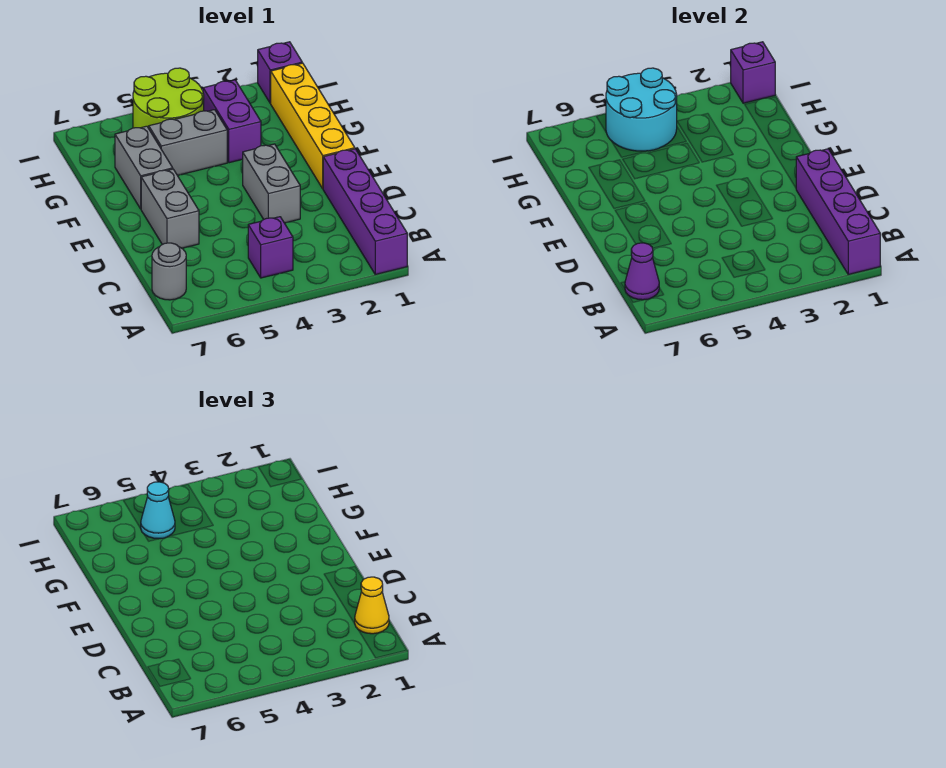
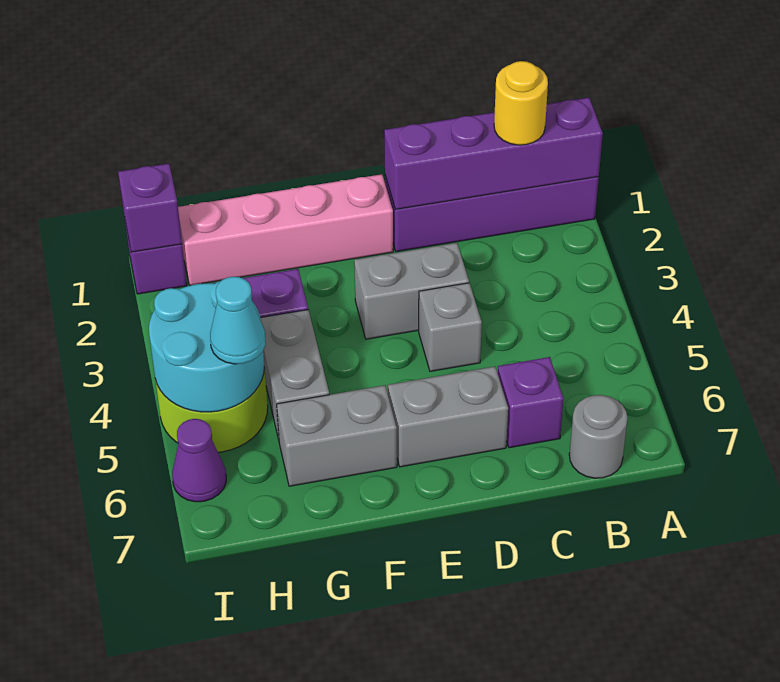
yellow 1x1 cone [354,577,389,634] -> yellow 1x1 round brick [494,61,548,145]
purple 1x1 brick [248,217,293,278] -> purple 1x1 brick moved to [498,357,564,448]
purple 1x1 cone [625,243,659,300] -> purple 1x1 cone moved to [172,419,226,502]
none -> grey 1x1 brick [419,283,482,371]
yellow 1x4 brick [271,63,355,189] -> pink 1x4 brick [178,174,393,286]

